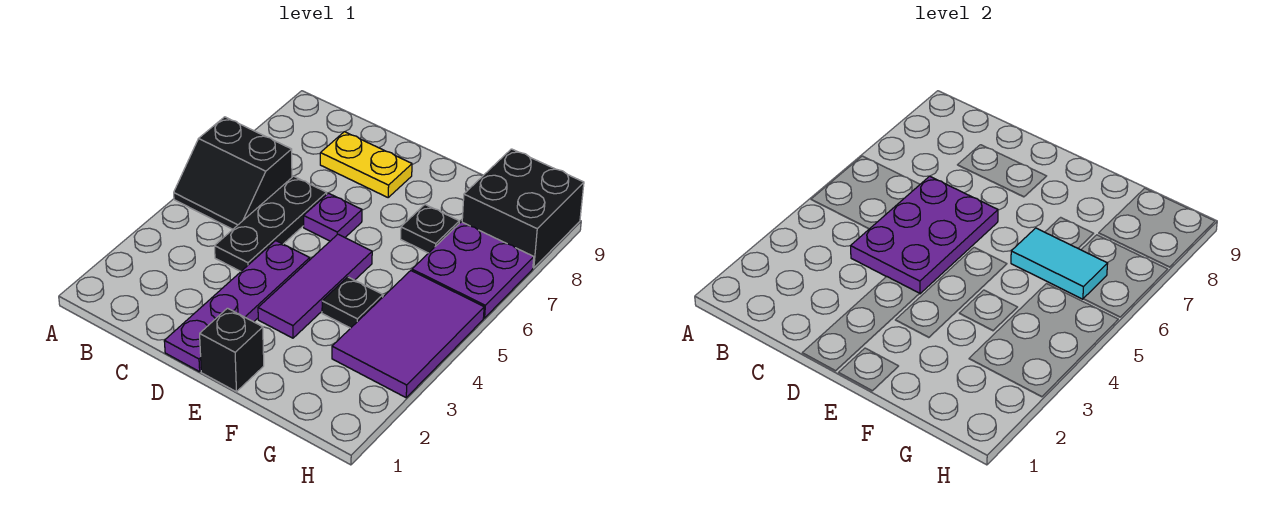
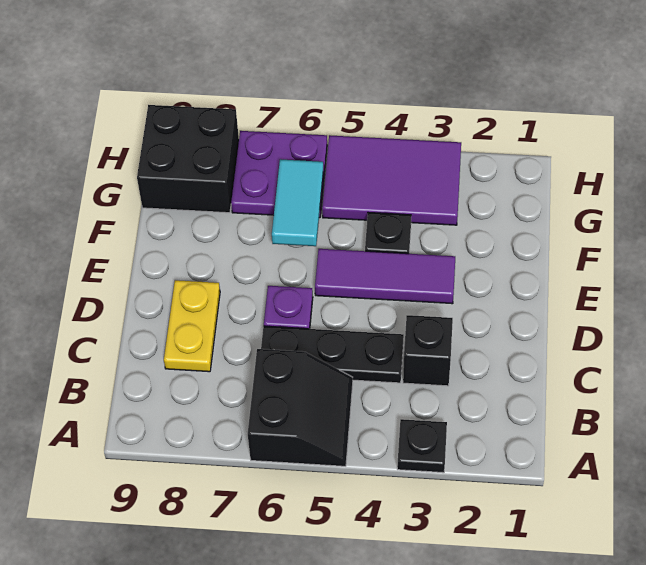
purple 2x3 plate [851,176,998,294] -> none
purple 1x4 plate [164,241,310,372] -> none
black 1x1 brick [200,308,264,392] -> black 1x1 brick moved to [403,315,453,386]
black 1x1 plate [401,205,459,253] -> black 1x1 plate moved to [397,419,447,473]

